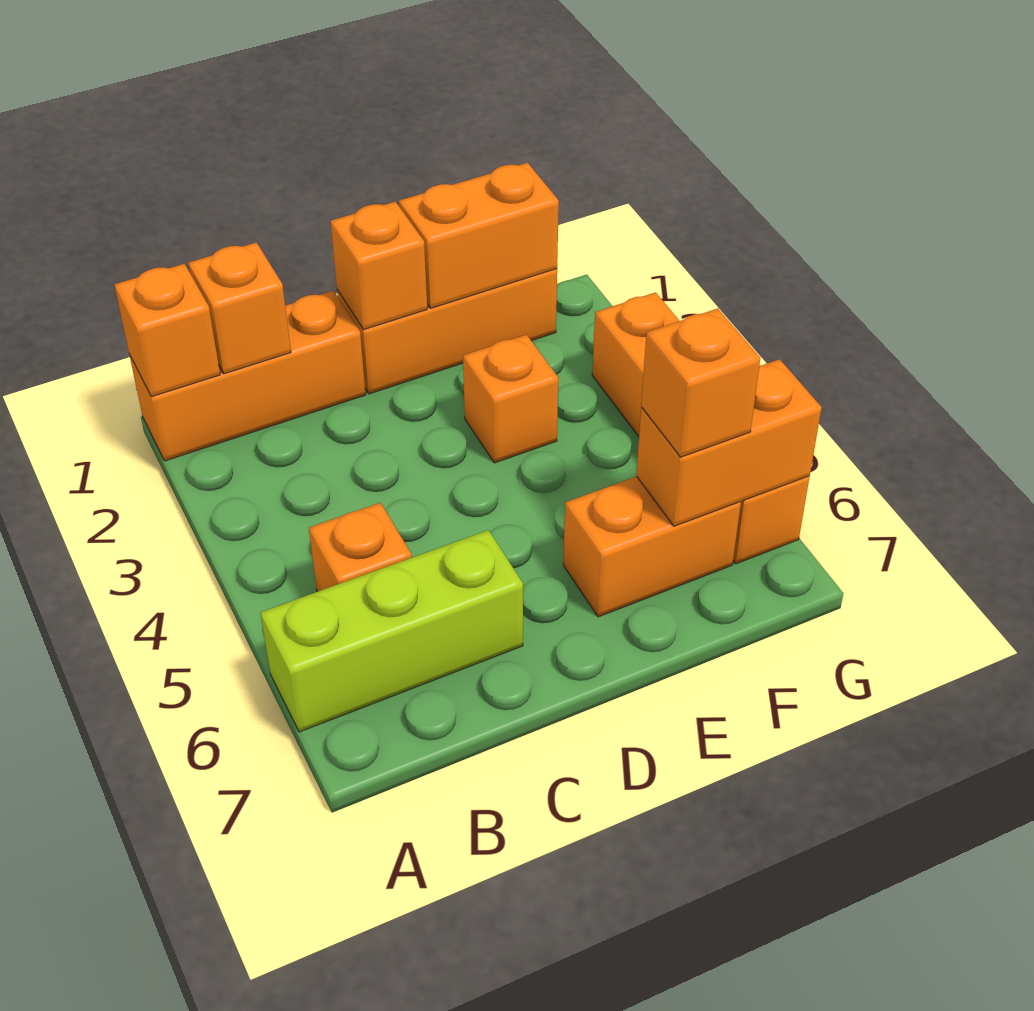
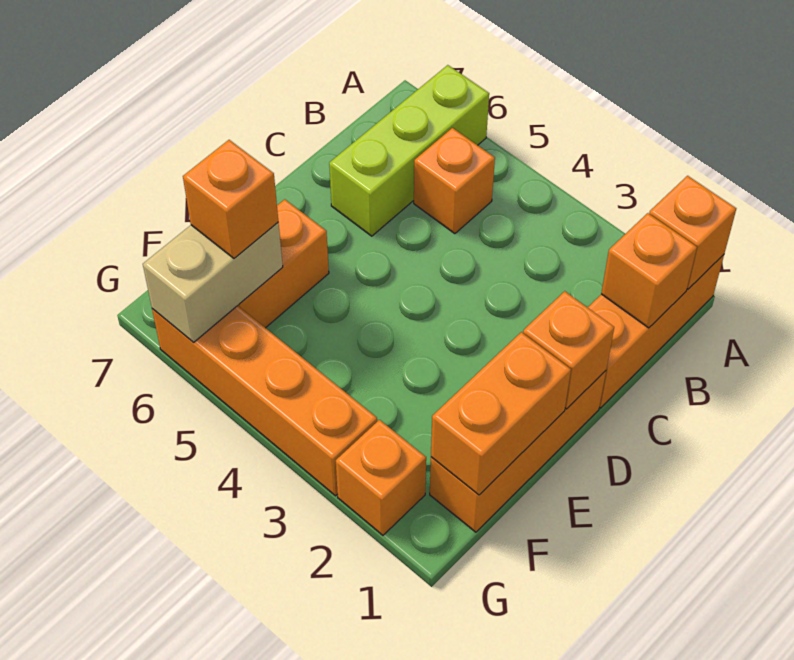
orange 1x1 brick [463,335,558,463] -> orange 1x1 brick moved to [336,420,426,535]
orange 1x2 brick [636,359,822,526] -> tan 1x2 brick [143,223,283,342]

